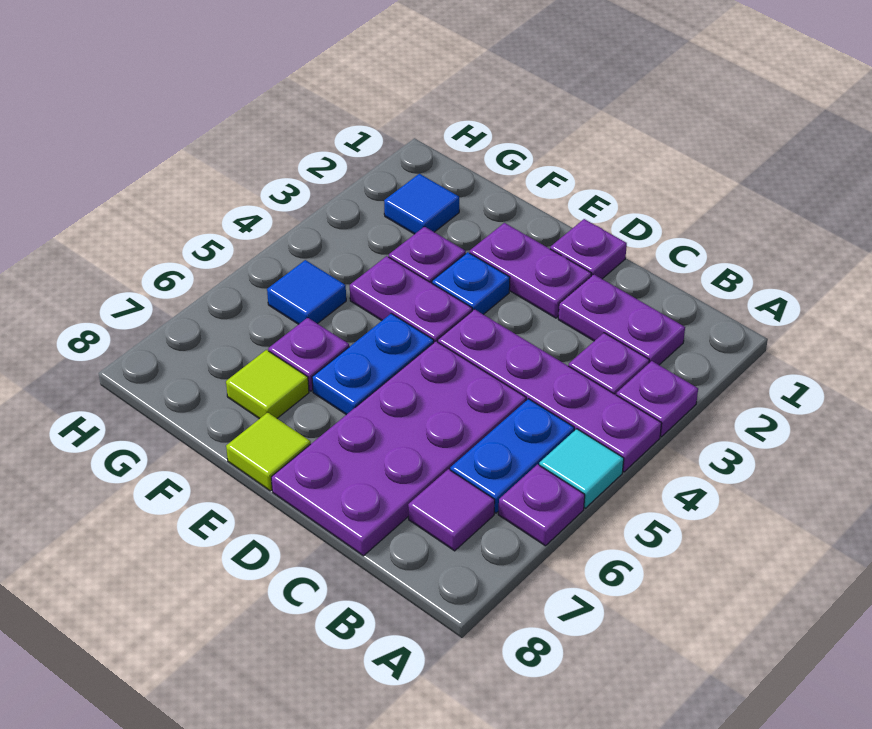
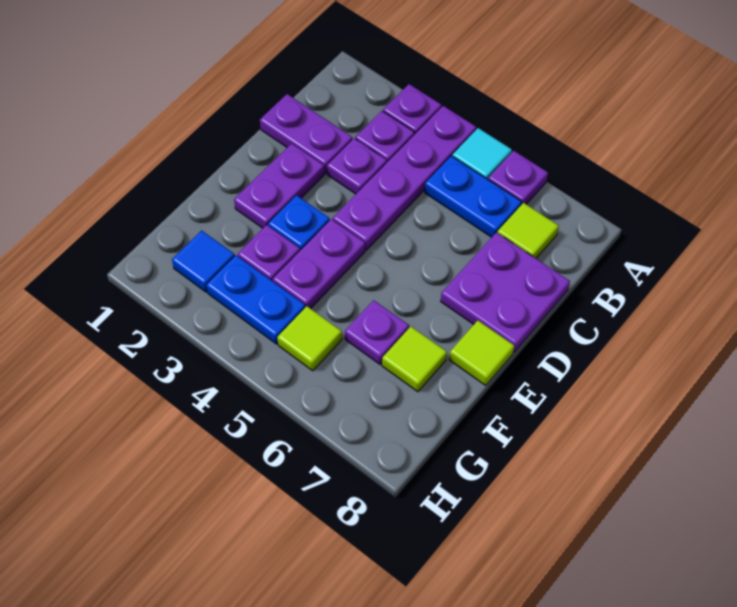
purple 1x2 plate [558,274,685,365] -> purple 1x2 plate turned to [260,94,352,174]
purple 1x1 tile [408,469,495,551] -> lime 1x1 tile [497,203,559,258]
purple 2x4 plate [271,341,526,556] -> purple 2x2 plate [441,233,570,352]
purple 1x1 plate [550,219,627,279] -> purple 1x1 plate moved to [327,138,387,194]
blue 1x2 plate [312,314,434,415] -> blue 1x2 plate moved to [206,255,305,344]
blue 1x1 tile [267,260,346,324] -> lime 1x1 tile [277,306,342,371]

